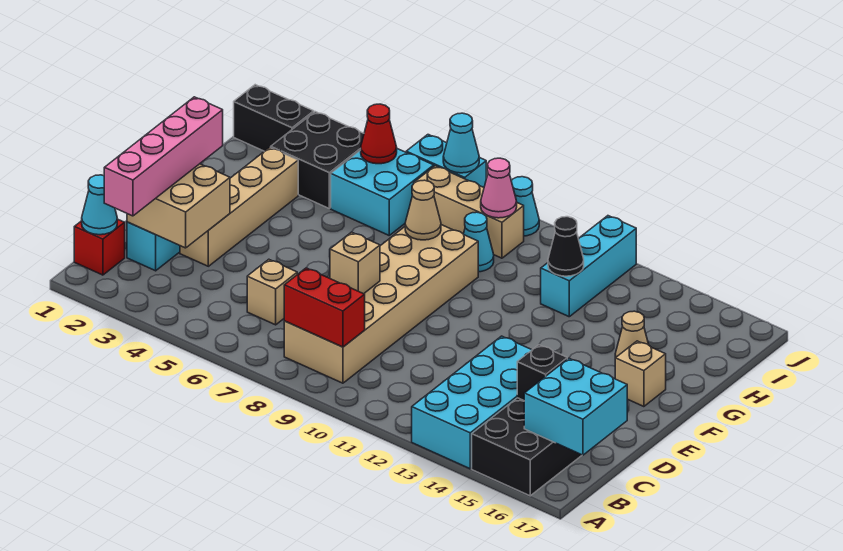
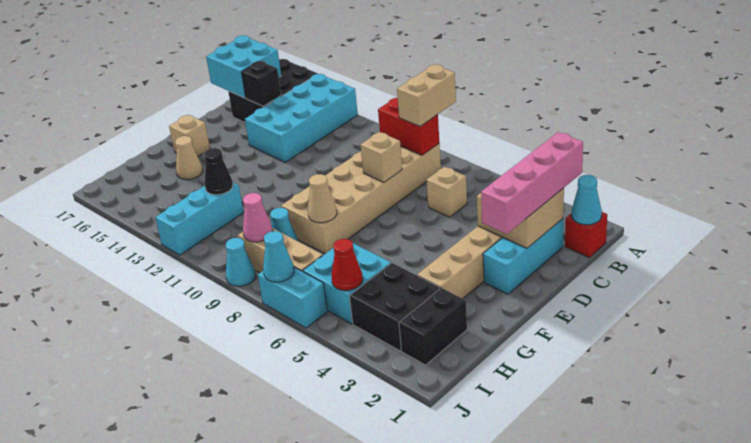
none -> tan 1x2 brick [397,65,456,126]
black 1x2 brick [234,85,314,151] -> black 1x2 brick turned to [399,288,467,365]

